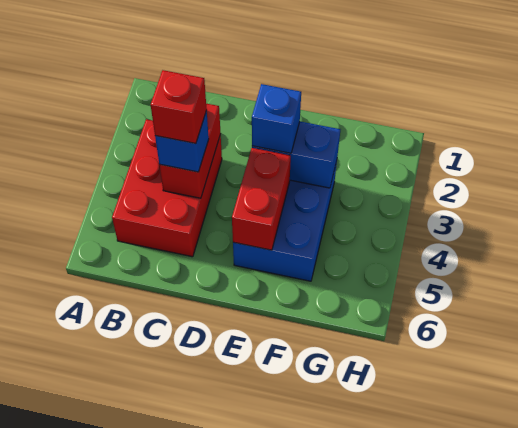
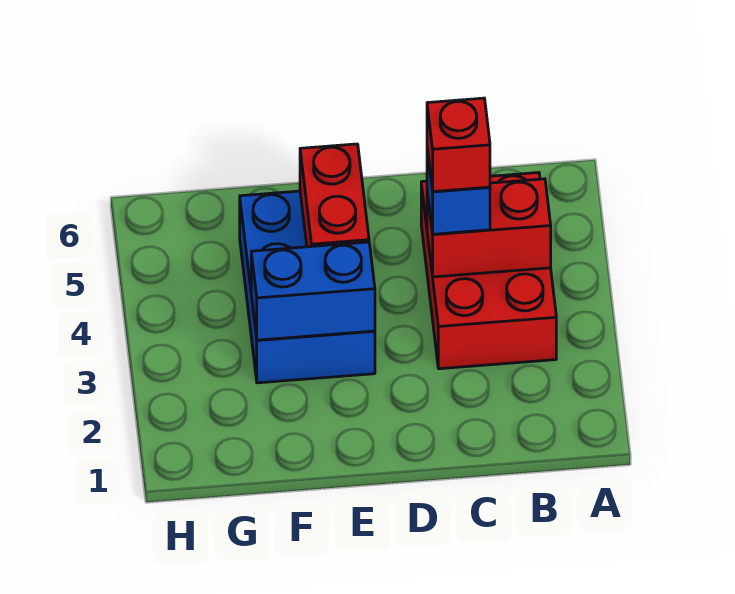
red 1x2 brick [159,104,221,198] -> red 1x2 brick turned to [427,179,551,277]
blue 1x1 brick [252,84,301,153] -> none

